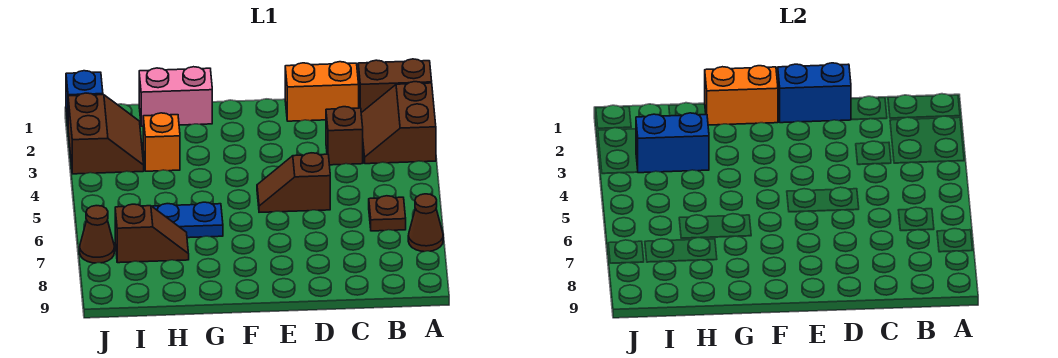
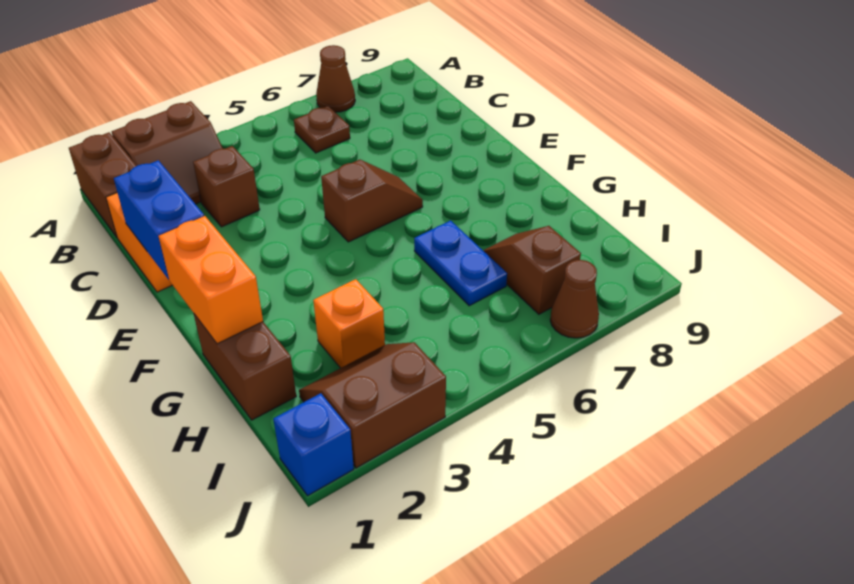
brown 1x2 slope [257,153,330,212] -> brown 1x2 slope turned to [321,160,423,242]
pink 1x2 brick [139,67,212,126] -> brown 1x2 brick [194,314,296,420]
blue 1x2 brick [636,113,709,173] -> none

